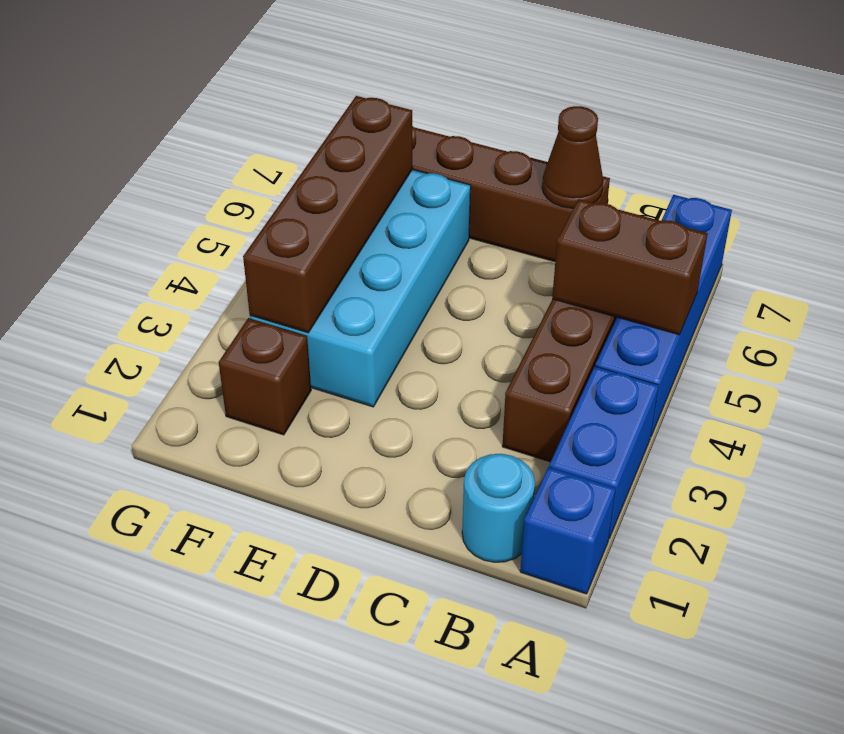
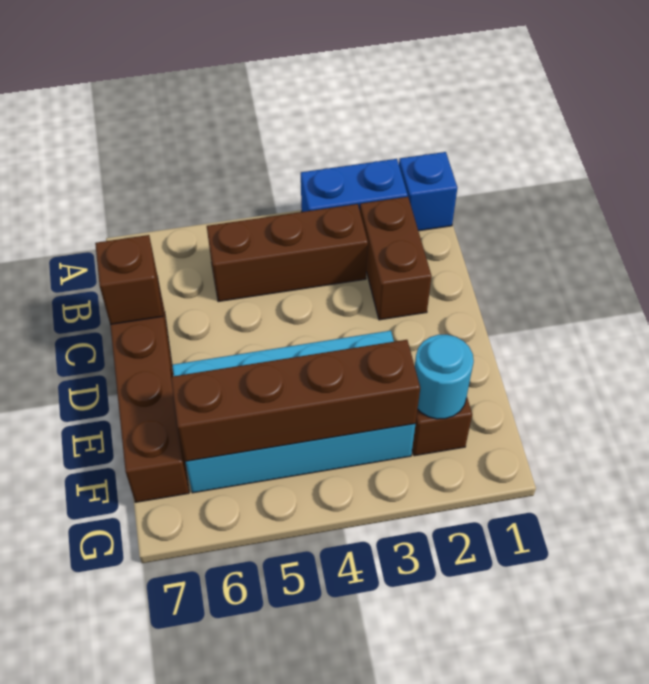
blue 1x4 brick [595,195,732,436] -> none
brown 1x2 brick [552,199,708,335] -> brown 1x2 brick moved to [360,197,432,320]
cyan 1x1 round brick [462,454,535,562] -> cyan 1x1 round brick moved to [415,335,474,419]
brown 1x1 cone [542,106,603,208] -> brown 1x1 brick [95,235,163,324]

